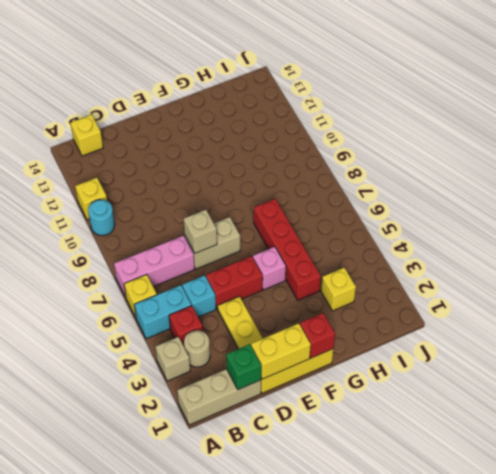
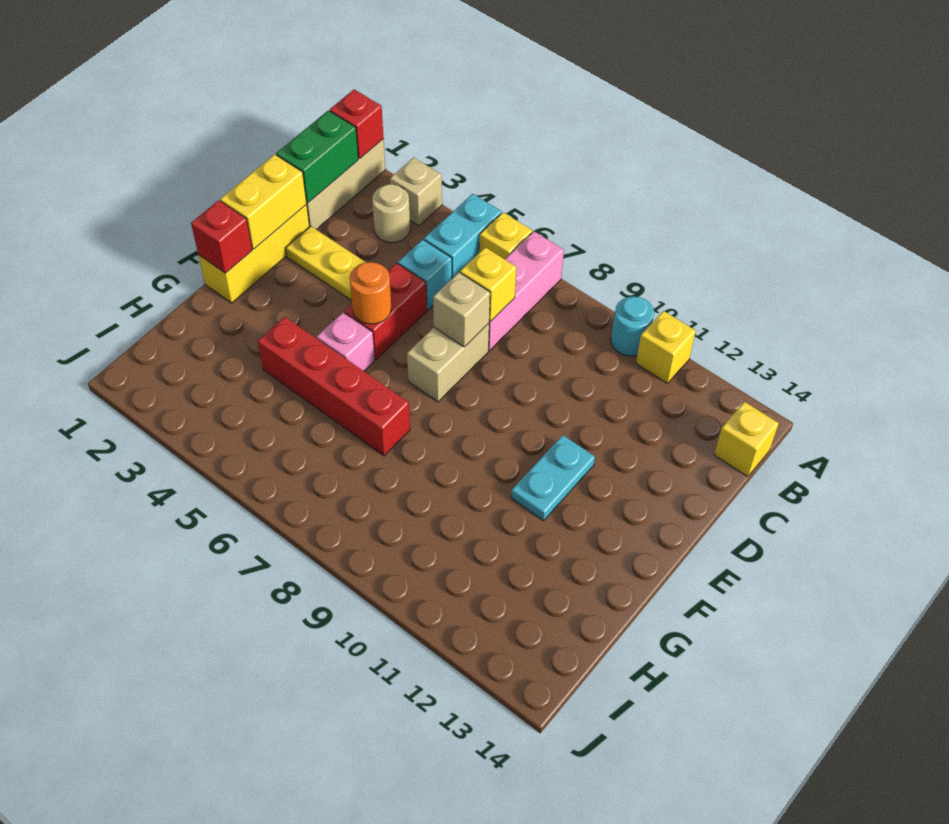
red 1x1 brick [169,306,203,346] -> red 1x1 brick moved to [330,89,384,158]
green 1x1 brick [226,344,261,390] -> green 1x2 brick [276,111,358,203]
none -> orange 1x1 round brick [350,262,392,324]
none -> cyan 1x2 plate [511,435,595,521]
yellow 1x1 brick [321,268,356,311] -> yellow 1x1 brick moved to [460,247,516,321]

